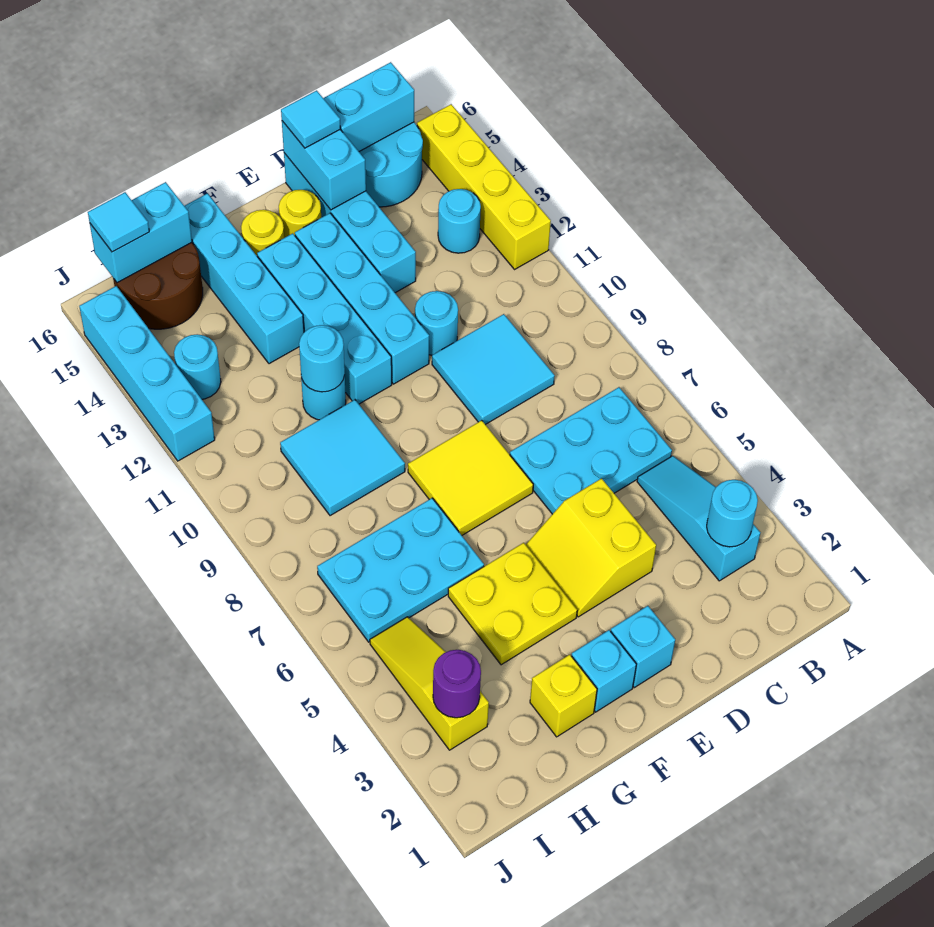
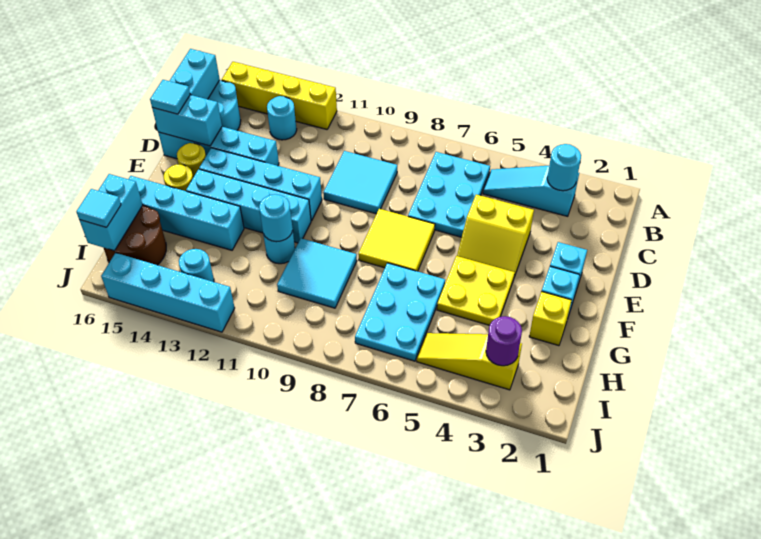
cyan 1x1 round brick [415,291,458,355] -> none

